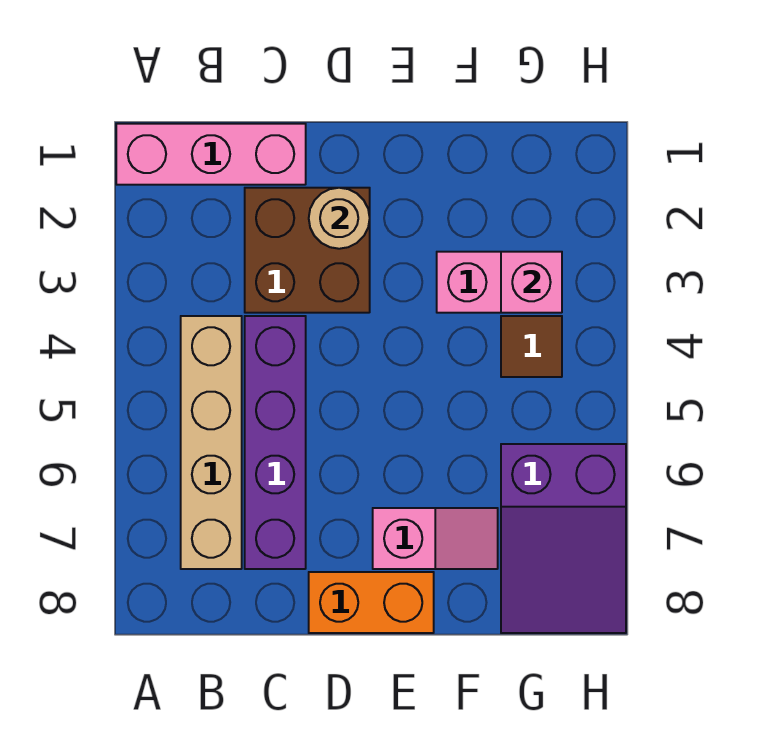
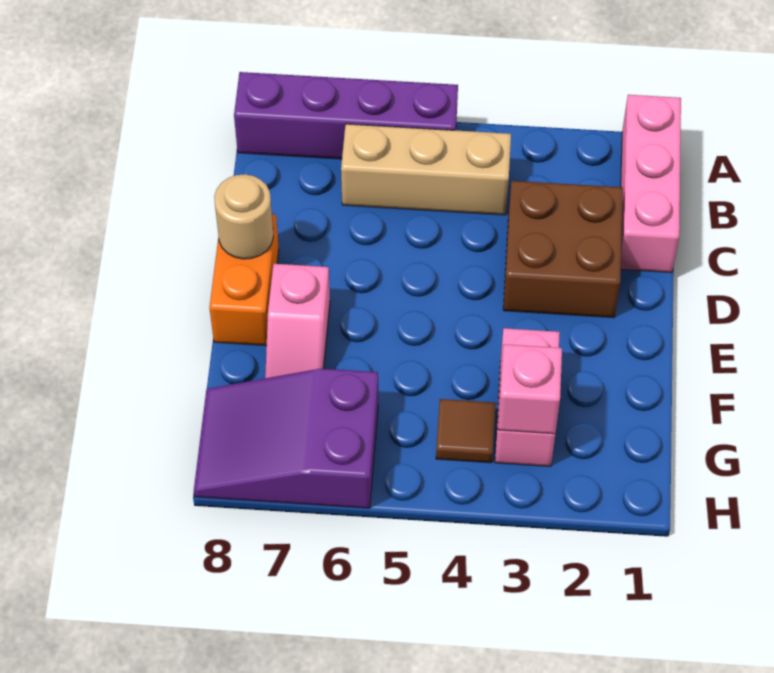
tan 1x4 brick [181,316,242,569] -> tan 1x3 brick [341,124,511,215]
purple 1x4 brick [245,316,306,569] -> purple 1x4 brick moved to [234,72,458,159]
tan 1x1 round brick [309,188,370,249] -> tan 1x1 round brick moved to [214,174,273,259]

